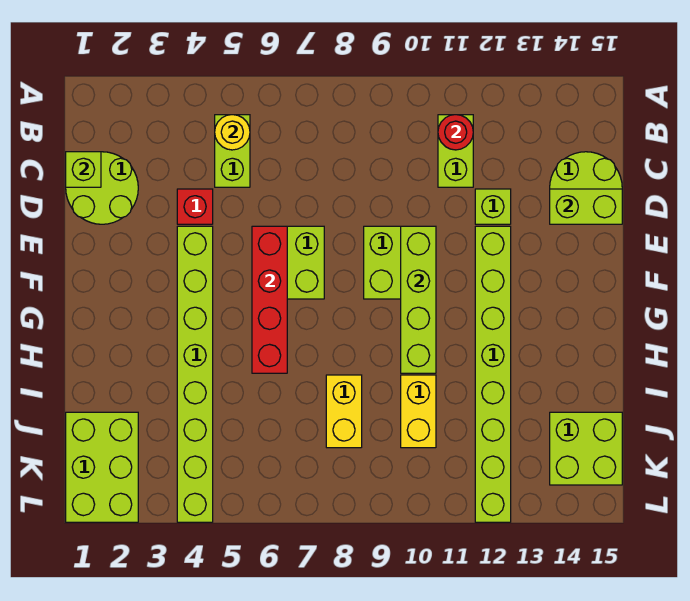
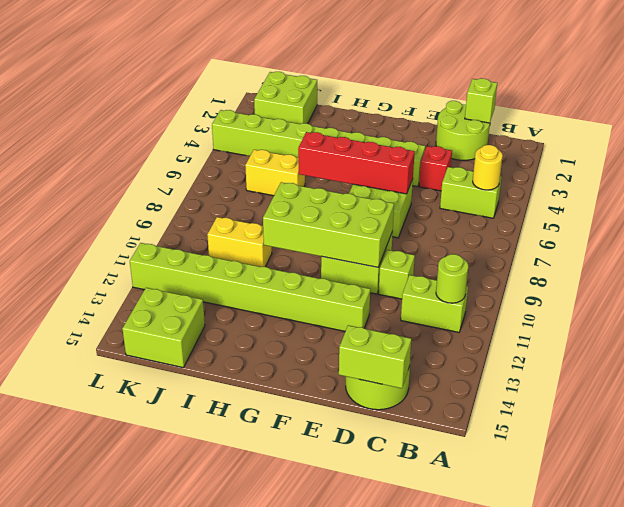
red 1x1 round brick [438,115,473,150] -> lime 1x1 round brick [436,254,468,303]
lime 1x1 brick [475,189,511,224] -> lime 1x1 brick moved to [379,250,415,299]
lime 1x2 brick [550,189,622,224] -> lime 1x2 brick turned to [339,325,411,388]
lime 1x4 brick [401,226,436,373] -> lime 2x4 brick [263,182,394,267]
yellow 1x2 brick [326,375,362,448] -> yellow 1x2 brick moved to [245,150,305,196]
lime 2x3 brick [66,412,138,522] -> lime 2x2 brick [254,72,317,124]

